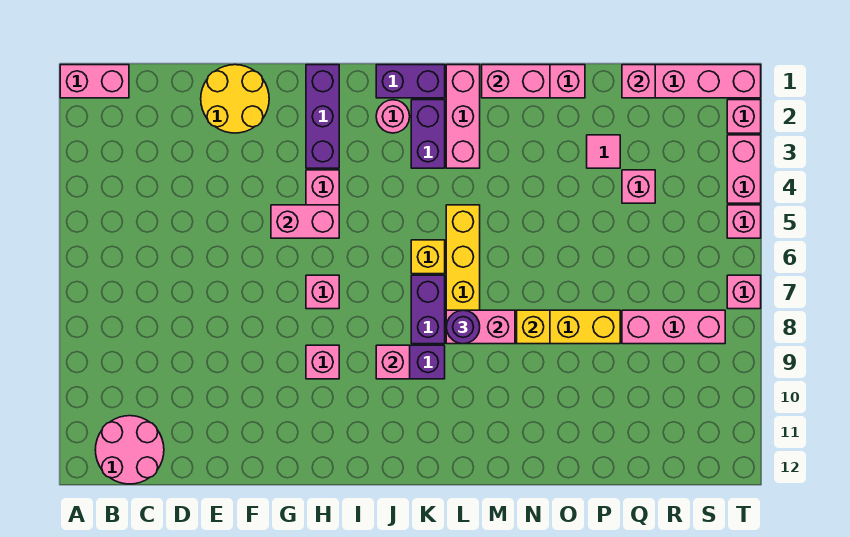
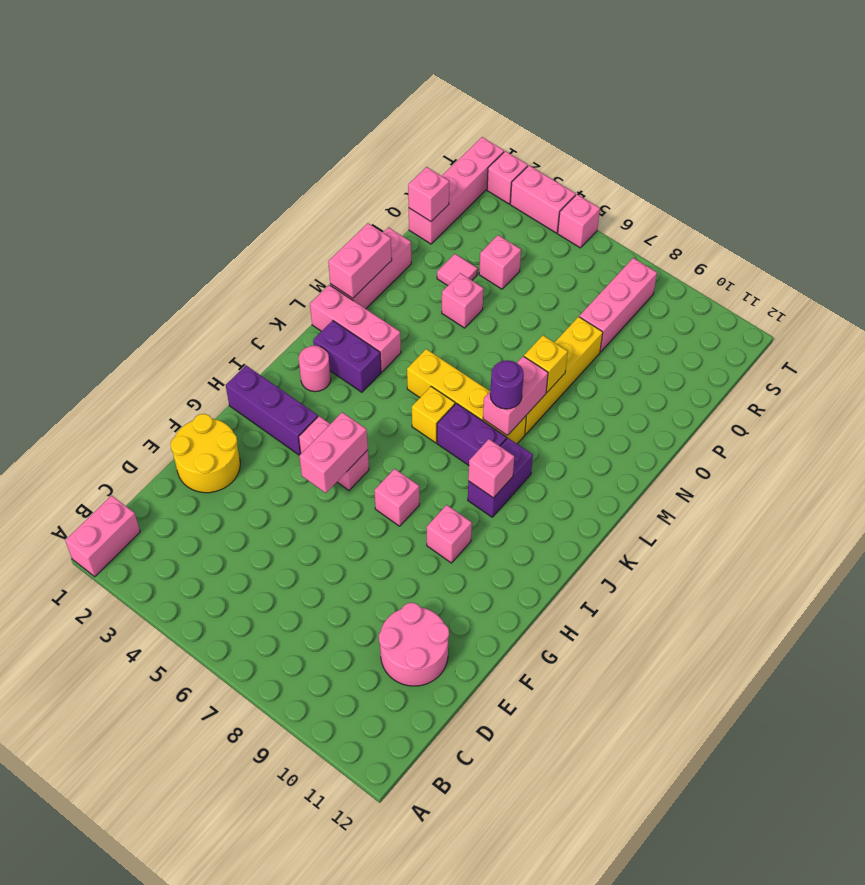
pink 2x2 round brick [95,416,164,484] -> pink 2x2 round brick moved to [379,603,449,686]
purple 1x2 brick [376,65,445,98] -> none
pink 1x1 brick [727,275,761,309] -> pink 1x1 brick moved to [442,273,483,328]

